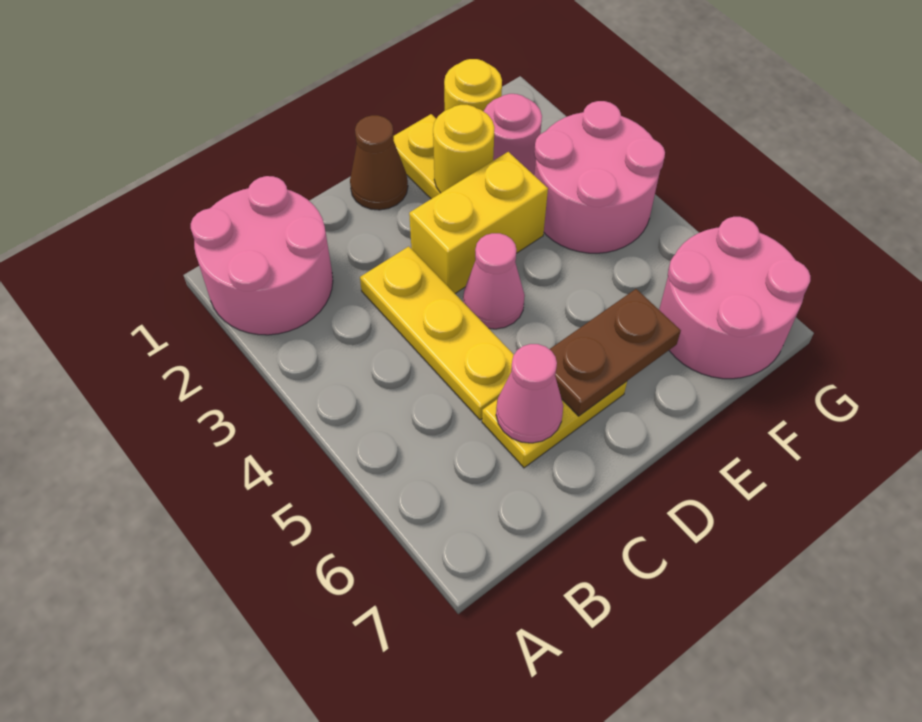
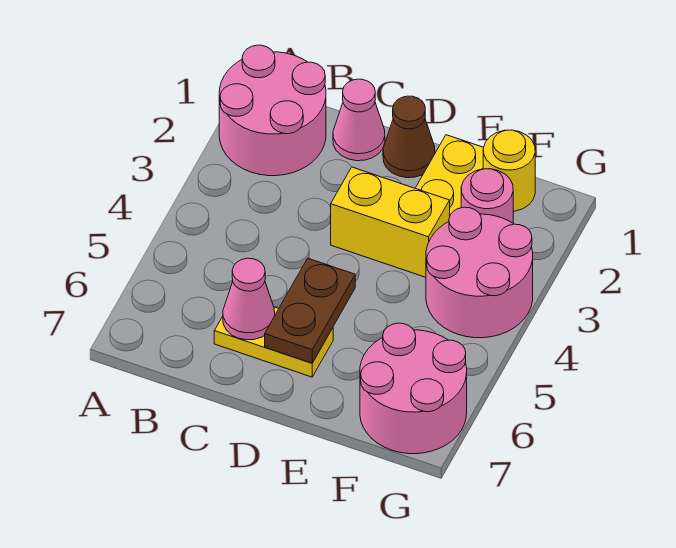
yellow 1x3 plate [360,246,514,420] -> none
pink 1x1 cone [463,233,525,329] -> pink 1x1 cone moved to [333,79,385,161]
brown 1x2 plate [550,289,681,416] -> brown 1x2 plate turned to [265,258,355,363]
yellow 1x1 round brick [433,105,495,193] -> none

